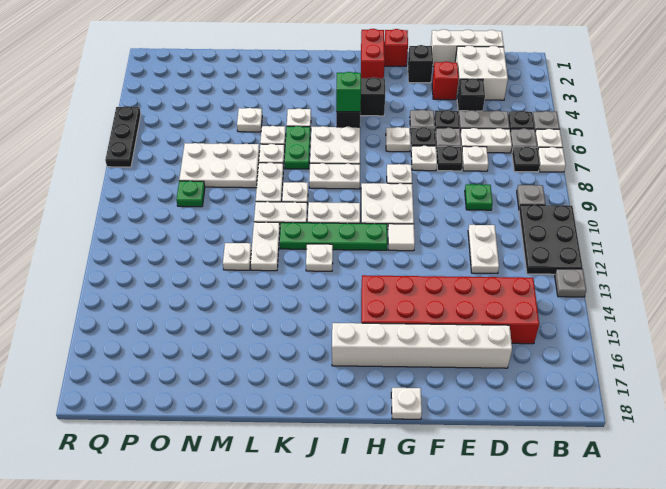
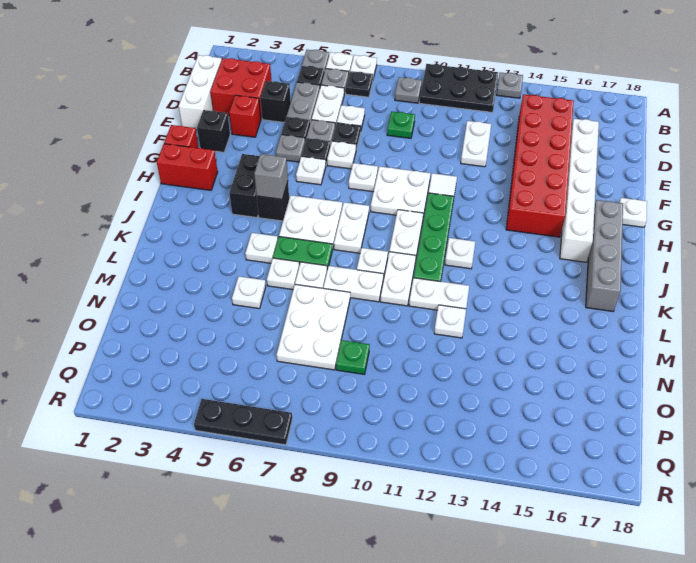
white 2x2 brick [455,45,508,100] -> red 2x2 brick [210,58,271,118]
white 1x2 plate [468,225,499,273] -> white 1x2 plate turned to [461,121,491,167]
none -> grey 1x4 brick [586,200,623,311]
green 1x1 brick [336,72,361,112] -> grey 1x1 brick [254,154,288,199]

